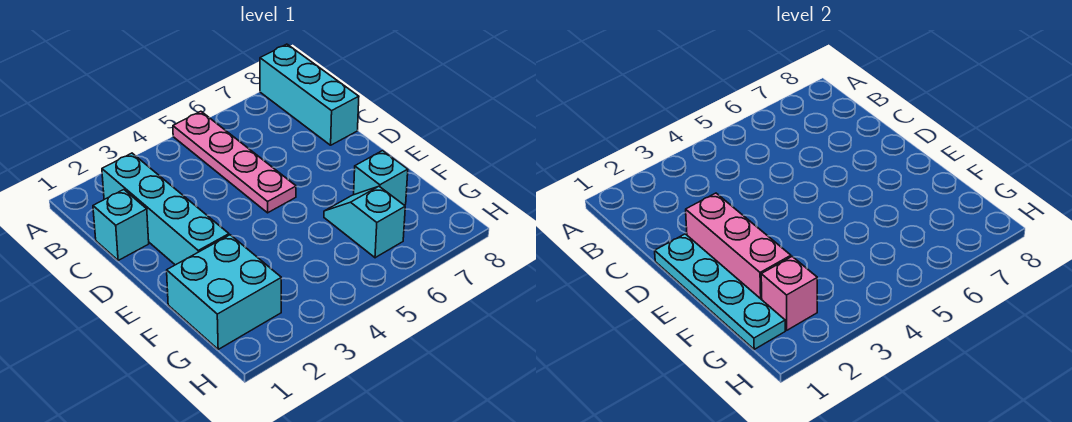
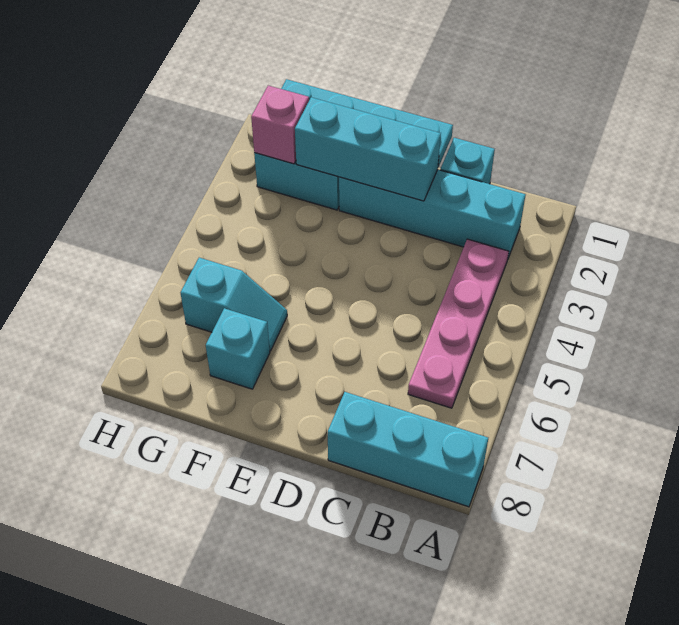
pink 1x4 plate [173,111,296,213] -> pink 1x4 plate turned to [408,239,509,408]
pink 1x3 brick [686,193,791,300] -> cyan 1x3 brick [295,97,441,201]

